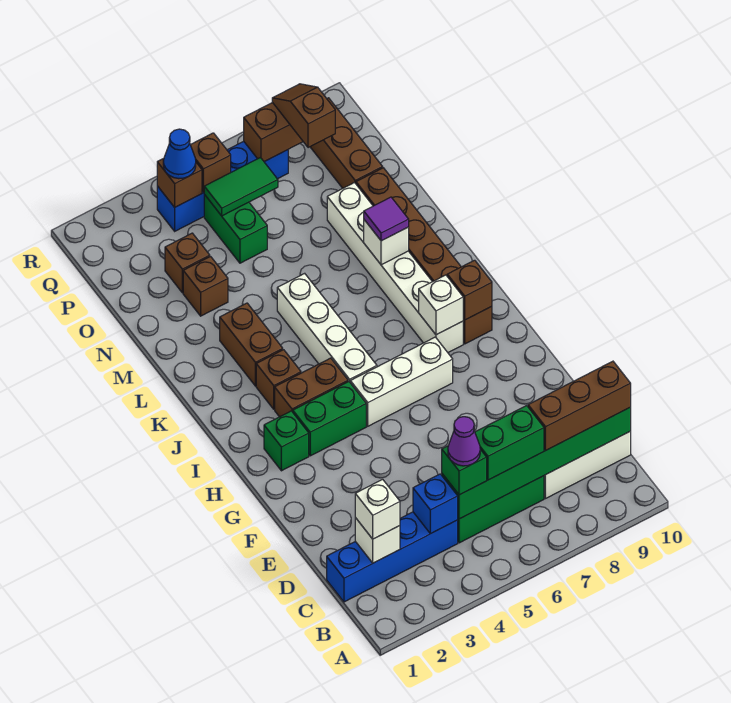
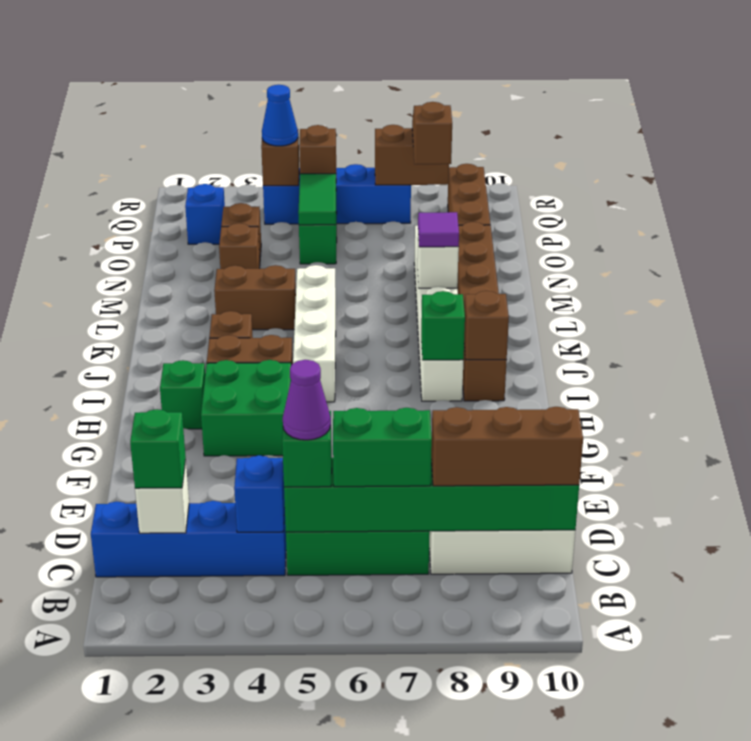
white 1x1 brick [355,479,400,539] -> green 1x1 brick [130,409,186,488]
green 1x2 brick [293,382,366,456] -> green 2x2 brick [201,360,291,456]
white 1x3 brick [350,337,453,426] -> none
white 1x1 brick [419,275,463,335] -> green 1x1 brick [421,291,465,360]
brown 1x2 brick [220,303,283,386] -> brown 1x2 brick turned to [214,265,296,330]
none -> blue 1x1 brick [185,184,225,244]
green 1x2 tile [204,158,278,216] -> green 1x2 tile turned to [298,174,336,225]

